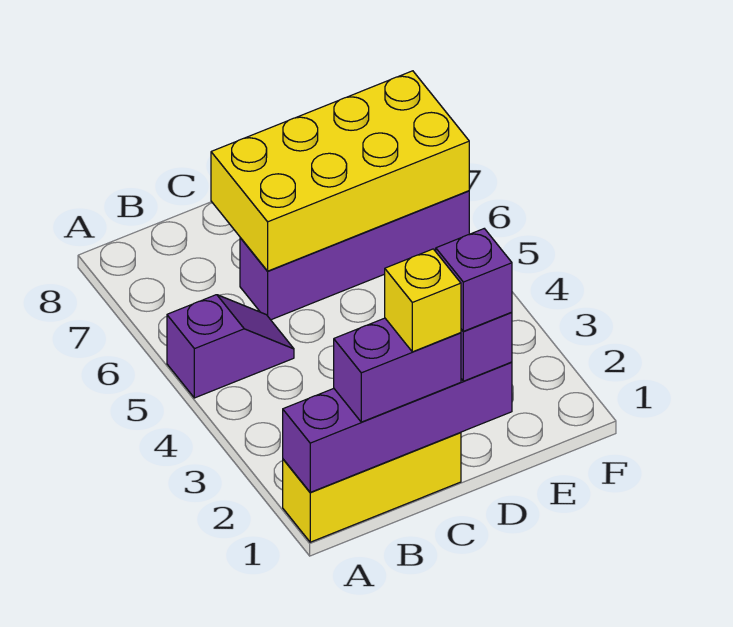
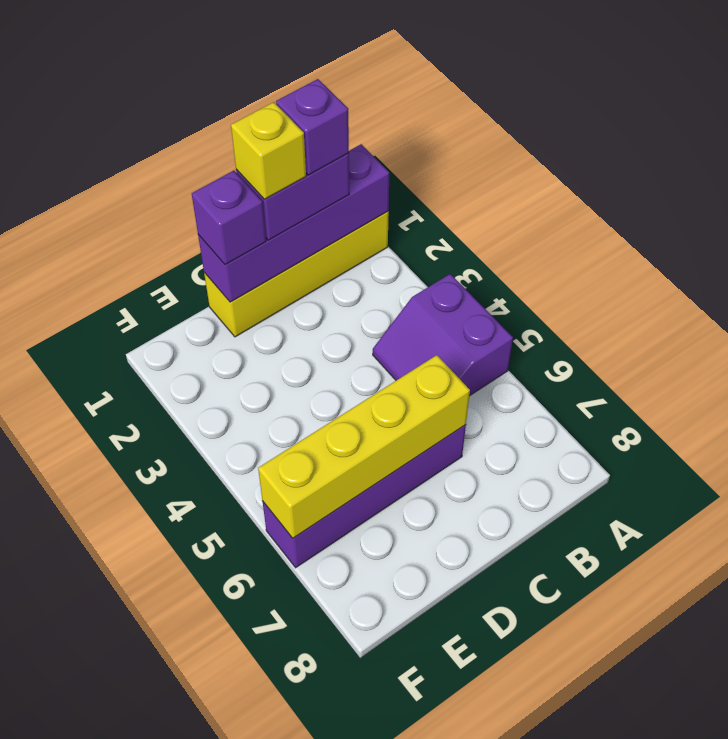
yellow 1x3 brick [283,433,461,542] -> yellow 1x4 brick [204,211,389,337]
purple 1x2 slope [167,295,294,398] -> purple 2x2 slope [373,274,513,396]
yellow 2x4 brick [211,71,469,271] -> yellow 1x4 brick [258,355,470,538]
purple 1x1 brick [436,229,512,331] -> purple 1x1 brick moved to [276,79,349,175]

